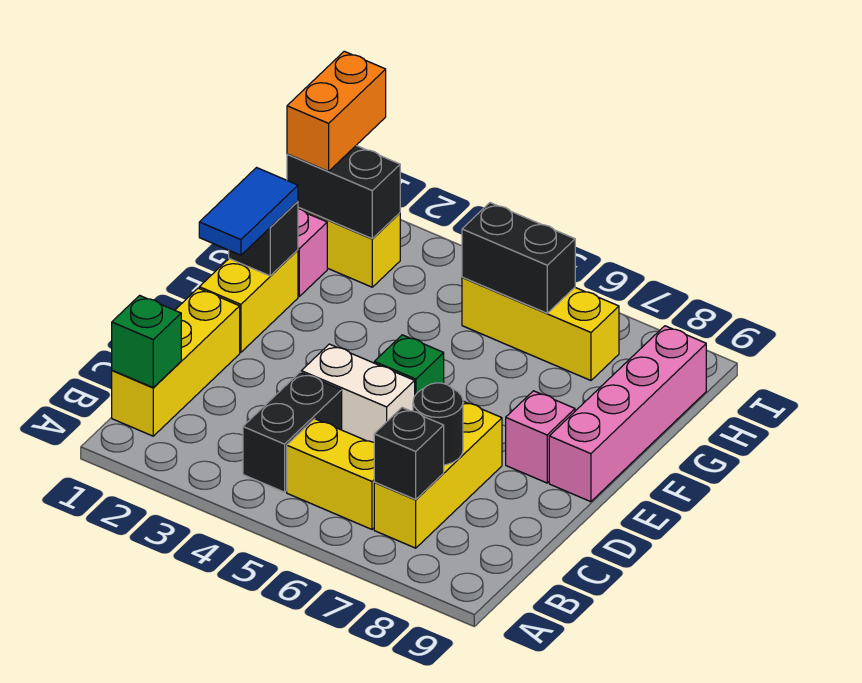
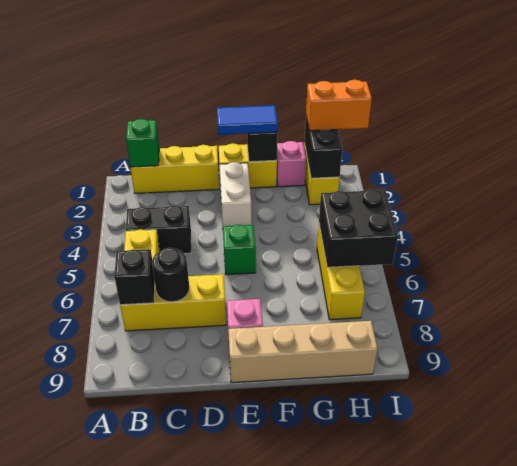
white 1x2 brick [301,344,415,442] -> white 1x2 brick moved to [220,162,252,226]
pink 1x4 brick [549,326,706,502] -> tan 1x4 brick [228,321,377,383]
black 1x2 brick [462,203,575,313] -> black 2x2 brick [319,189,398,267]

